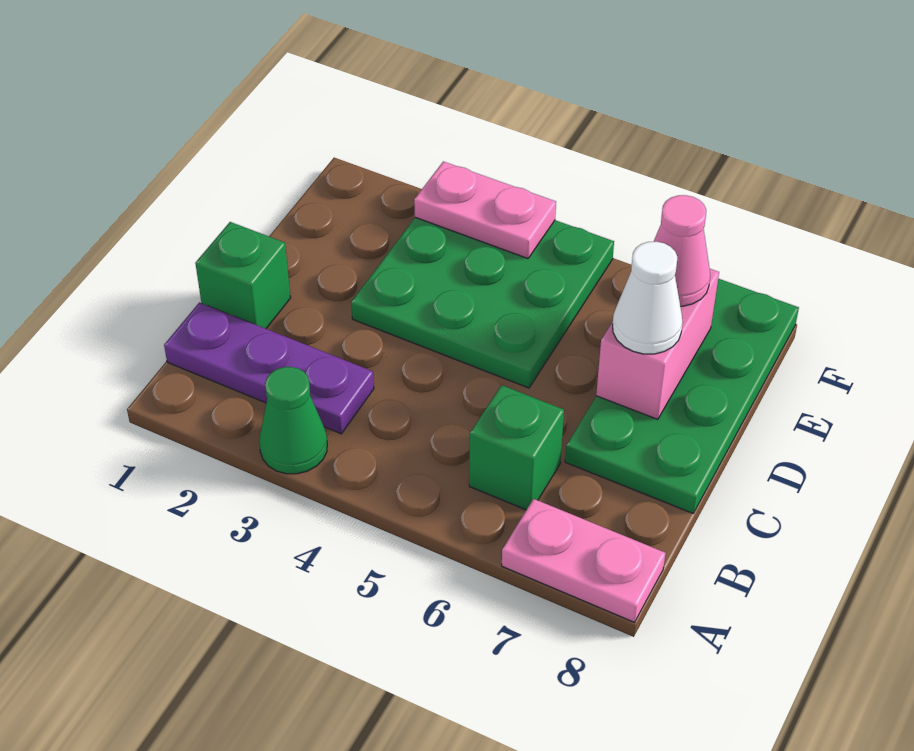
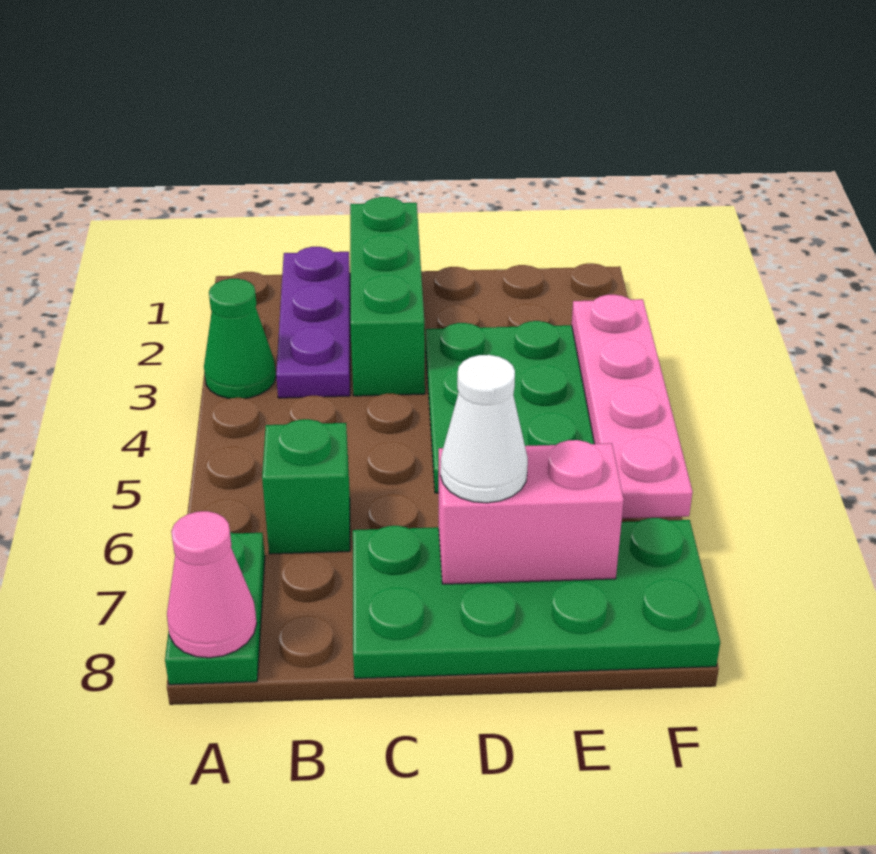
pink 1x2 plate [502,499,666,622] -> green 1x2 plate [165,532,265,685]
green 1x1 brick [195,222,291,329] -> green 1x3 brick [350,197,425,396]
pink 1x1 cone [654,195,710,306] -> pink 1x1 cone moved to [167,511,257,658]
pink 1x2 plate [414,161,556,259] -> pink 1x4 plate [572,295,692,518]

